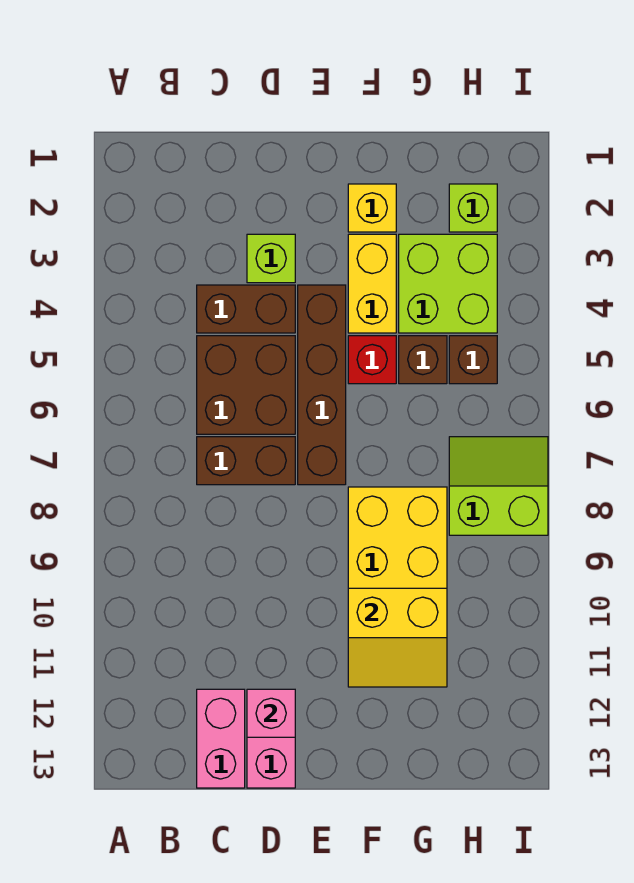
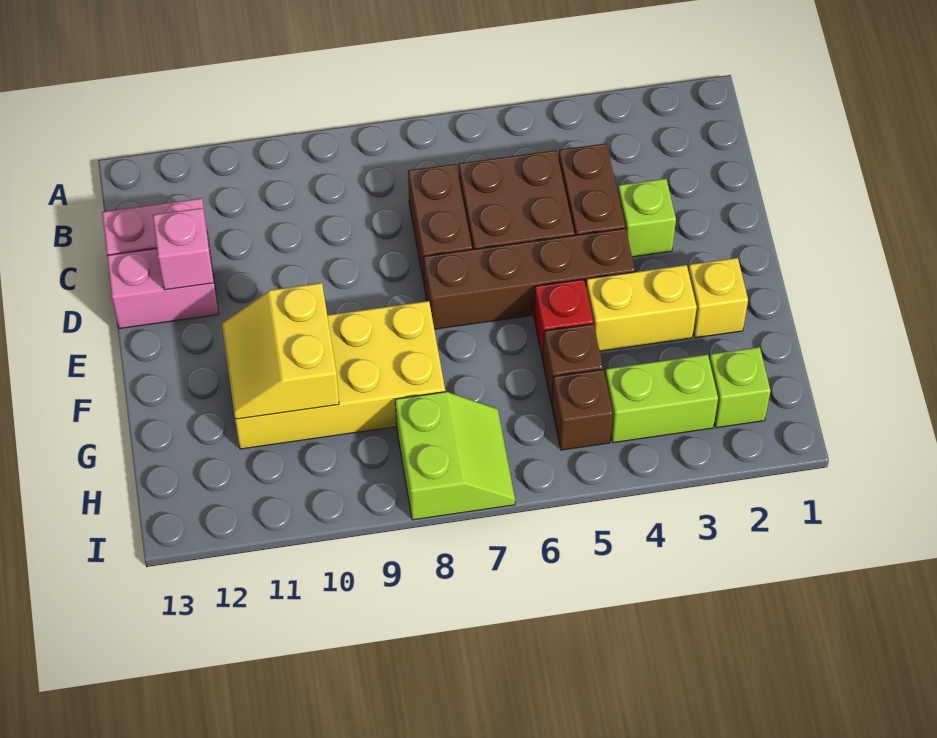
lime 2x2 brick [399,234,497,333] -> lime 1x2 brick [605,355,718,443]

